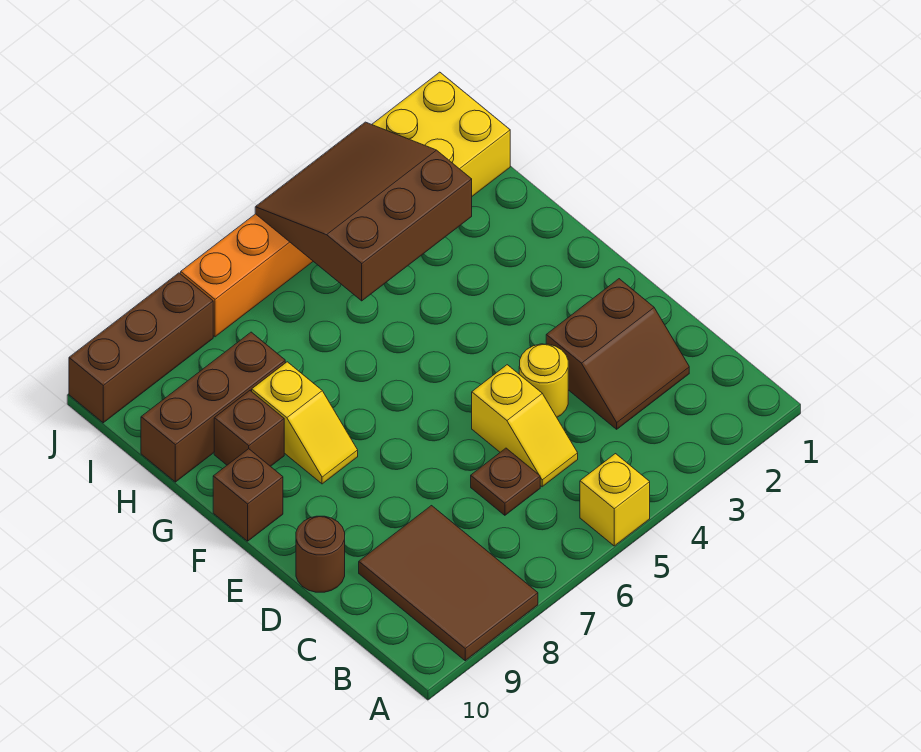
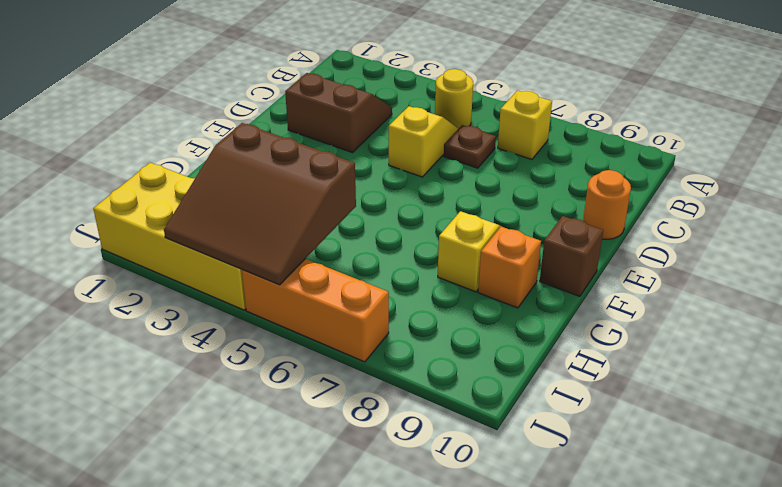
yellow 1x1 brick [580,454,650,546] -> yellow 1x1 brick moved to [498,91,552,159]
brown 2x3 tile [359,506,538,661] -> none
yellow 1x1 round brick [519,344,568,417] -> yellow 1x1 round brick moved to [435,69,473,129]
brown 1x1 round brick [296,516,345,592] -> orange 1x1 round brick [583,170,631,239]
brown 1x1 brick [214,391,284,466] -> orange 1x1 brick [478,226,541,308]
brown 1x3 brick [141,332,285,482] -> none
brown 1x3 brick [69,273,213,423] -> none

